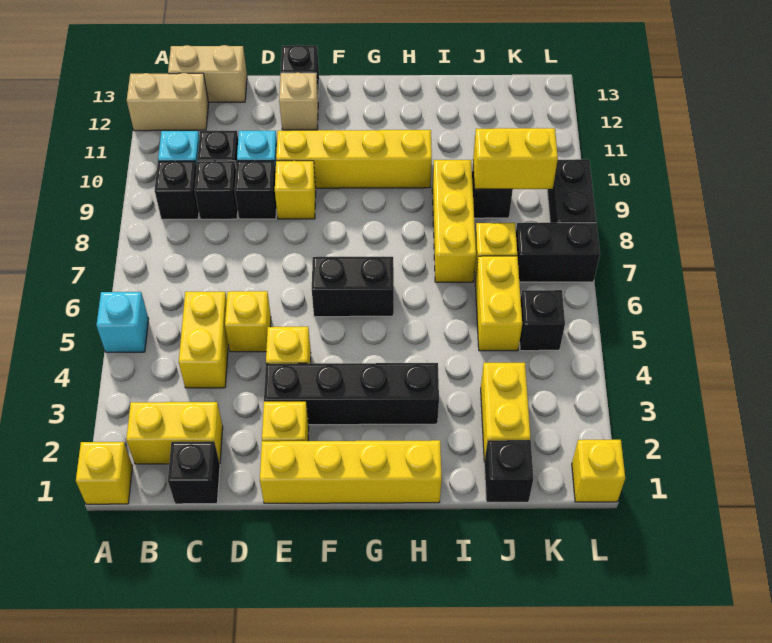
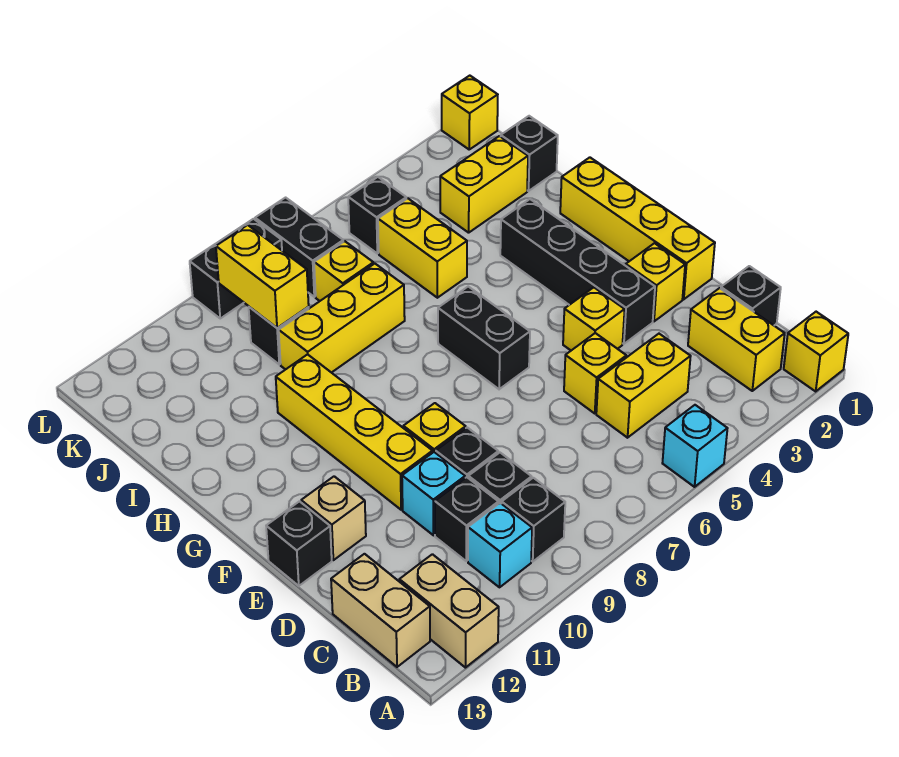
yellow 1x2 brick [475,256,522,351] -> yellow 1x2 brick turned to [378,198,467,298]

